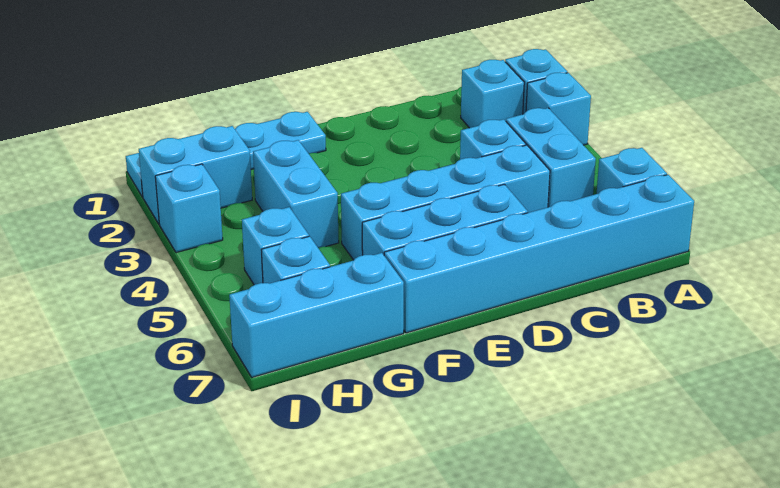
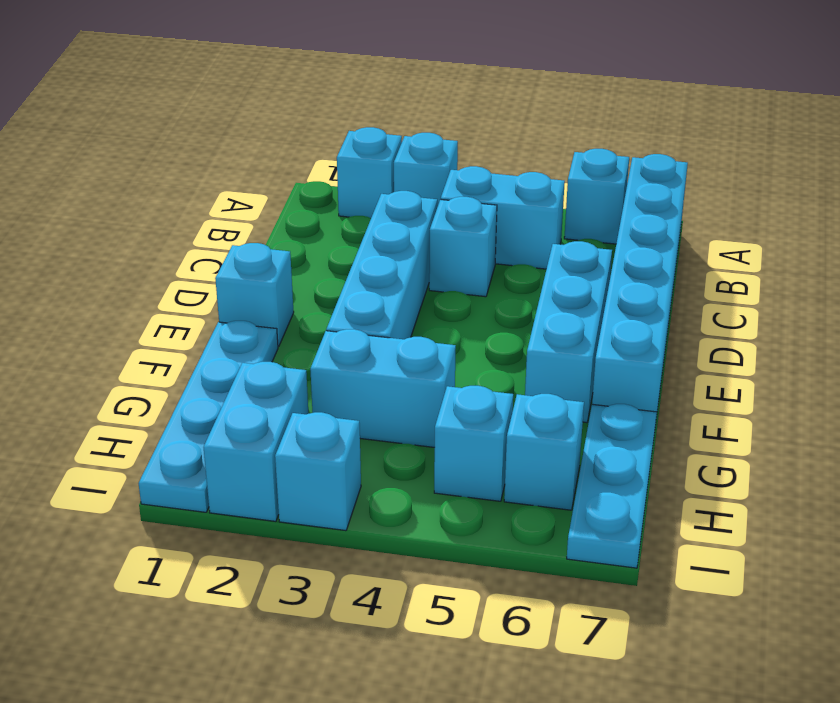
cyan 1x1 brick [461,60,524,128] -> cyan 1x1 brick moved to [215,243,294,347]
cyan 1x4 brick [341,145,550,260] -> cyan 1x4 brick moved to [326,191,437,339]
cyan 1x3 brick [229,253,404,377] -> cyan 1x3 plate [567,404,657,568]

